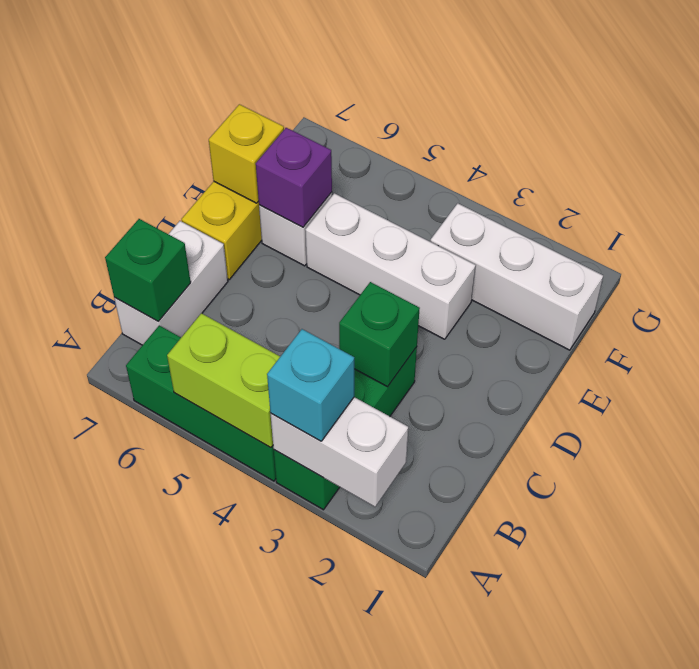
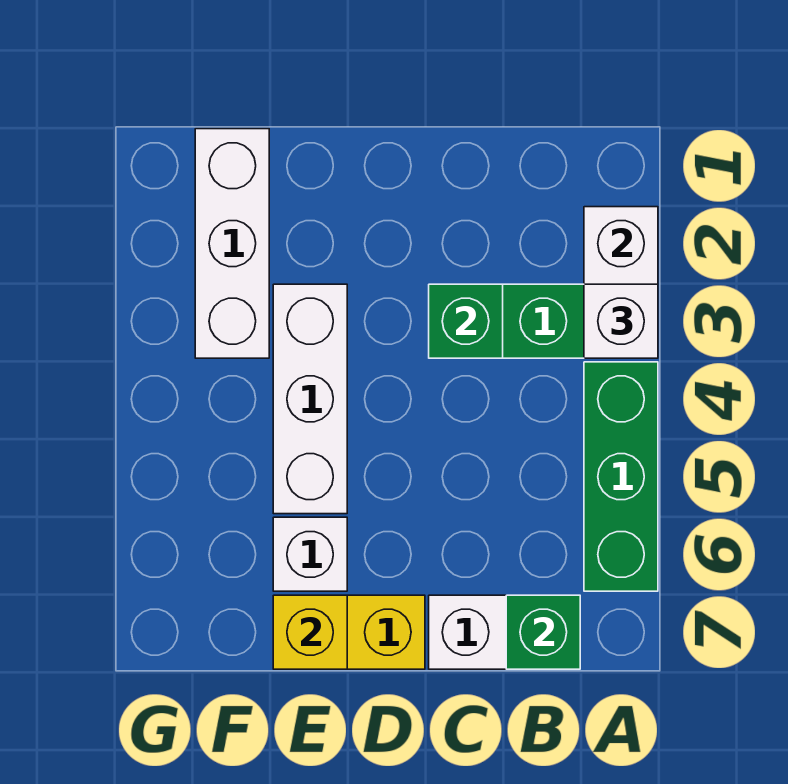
cyan 1x1 brick [267,329,354,441] -> white 1x1 brick [584,284,658,358]
lime 1x2 brick [167,313,280,448] -> none
purple 1x1 brick [256,128,332,227] -> none

